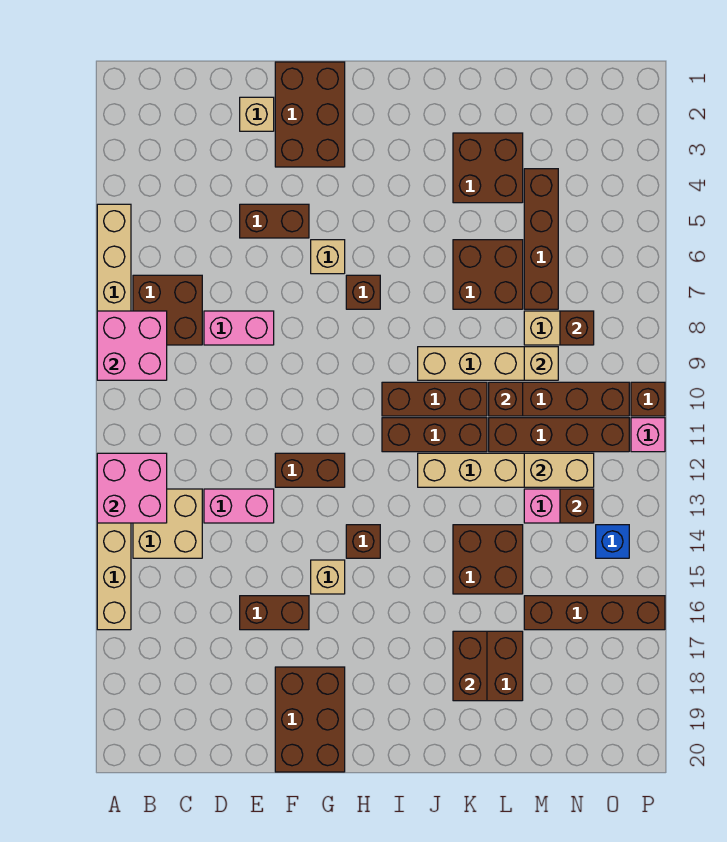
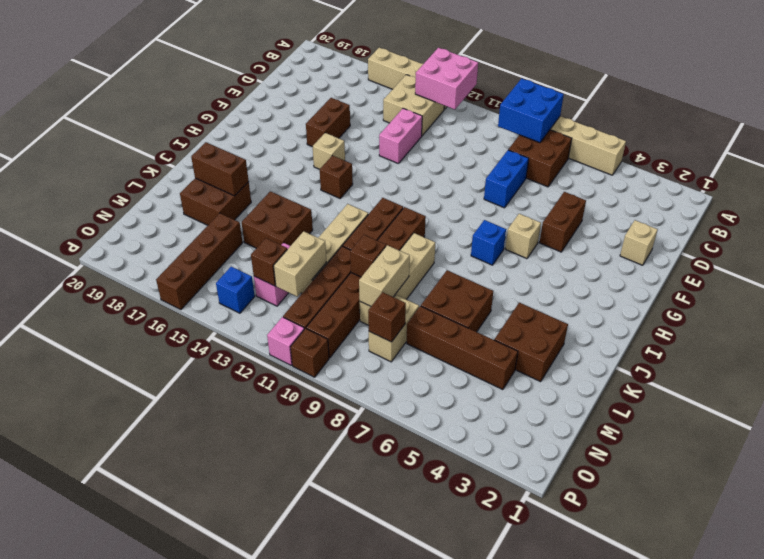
pink 2x2 brick [97,311,167,380] -> blue 2x2 brick [498,79,564,143]
pink 1x2 brick [204,311,274,345] -> blue 1x2 brick [484,150,529,208]
brown 2x3 brick [275,62,345,167] -> none
brown 1x2 brick [275,453,345,487] -> none
brown 2x3 brick [275,667,345,772] -> none
brown 1x1 brick [346,275,380,309] -> blue 1x1 brick [471,220,506,265]
tan 1x1 brick [524,347,558,380] -> tan 1x2 brick [359,245,410,306]

